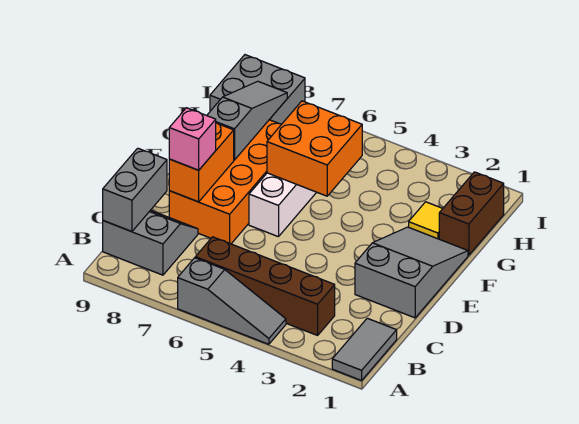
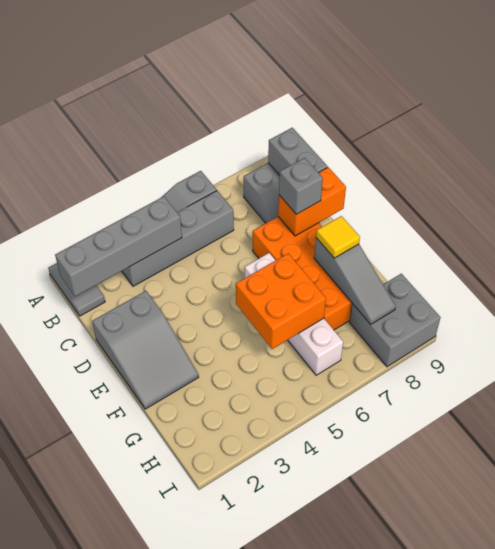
none -> grey 1x4 brick [55,196,182,296]
brown 1x4 brick [195,237,335,335] -> grey 1x4 brick [122,191,234,286]
orange 1x2 brick [169,123,234,202] -> orange 1x2 brick turned to [278,167,346,236]
pink 1x1 brick [169,108,216,170] -> grey 1x1 brick [279,158,323,214]
brown 1x2 brick [439,172,504,255] -> none
yellow 1x1 tile [409,202,443,239] -> yellow 1x1 tile moved to [316,216,360,258]

